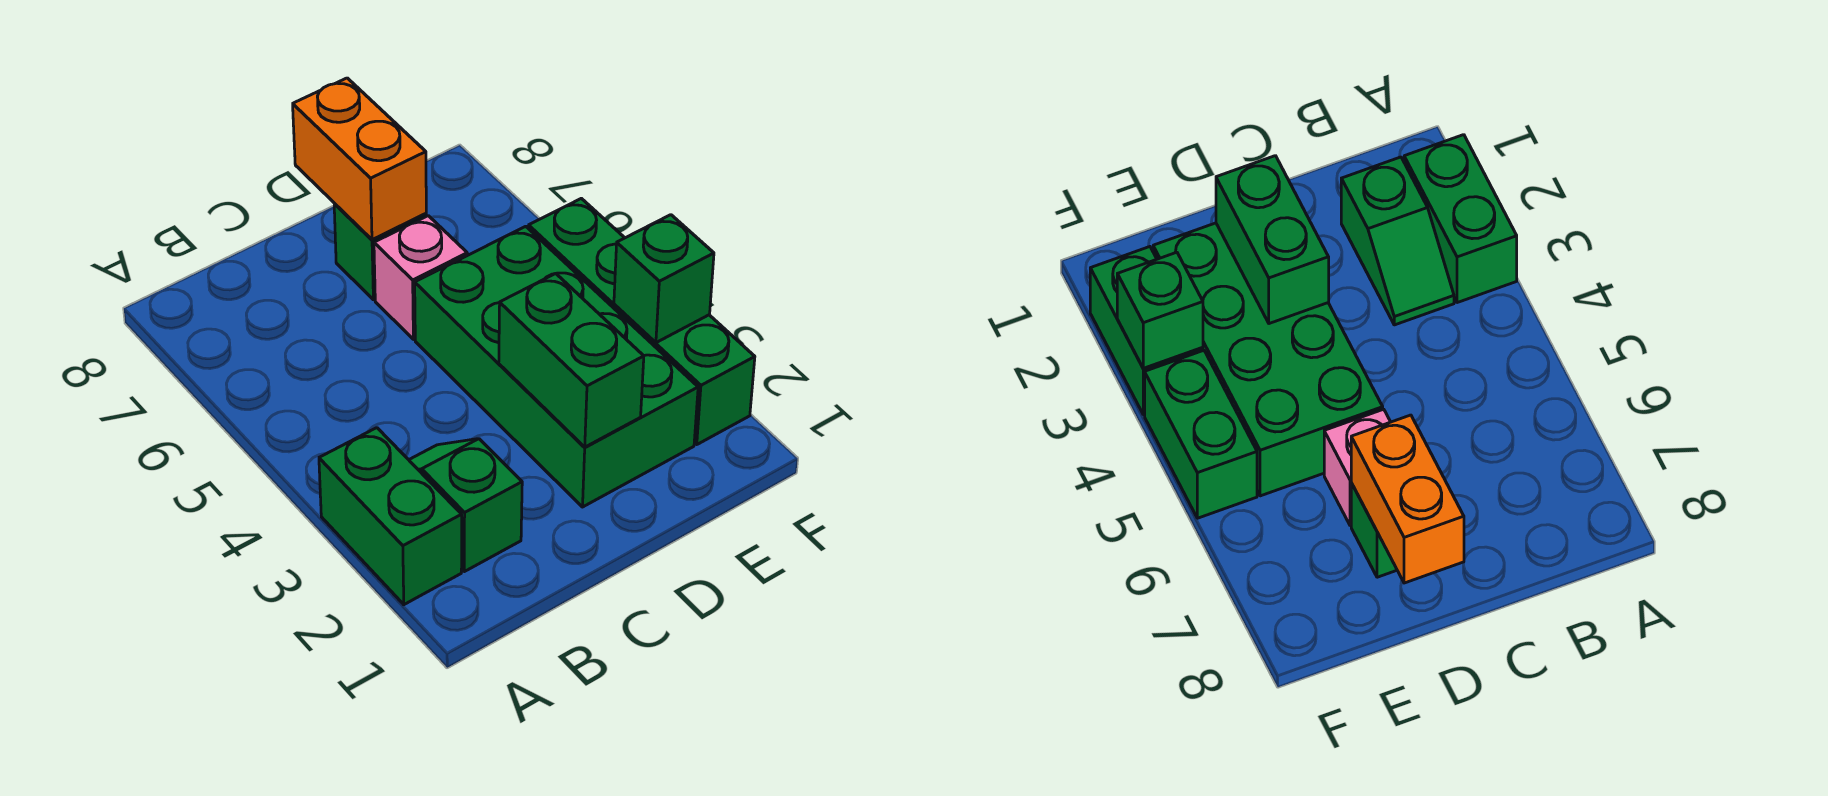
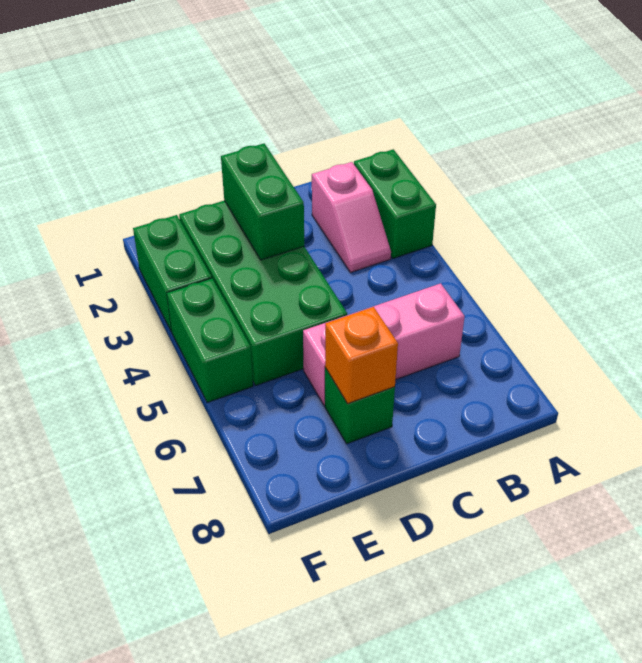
green 1x2 slope [409,439,522,572] -> pink 1x2 slope [312,162,391,273]
pink 1x1 brick [374,216,467,339] -> pink 1x3 brick [303,283,465,405]
orange 1x2 brick [293,78,426,240] -> orange 1x1 brick [325,307,398,404]
green 1x1 brick [614,215,714,343] -> none

